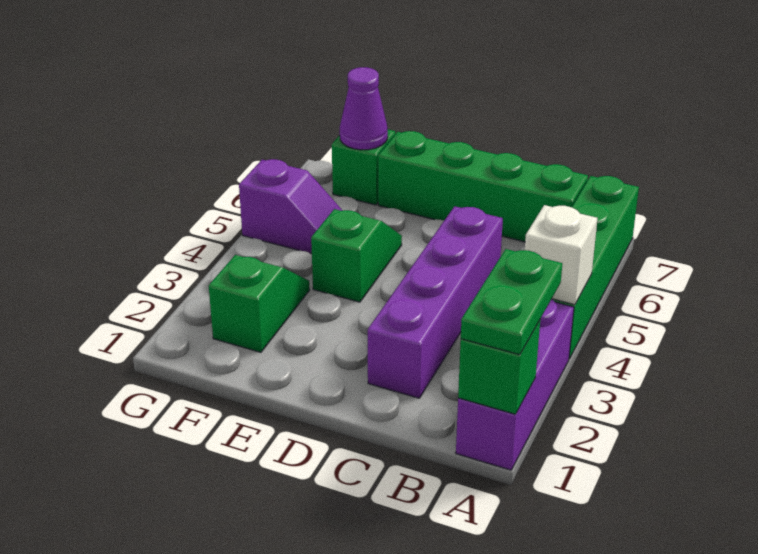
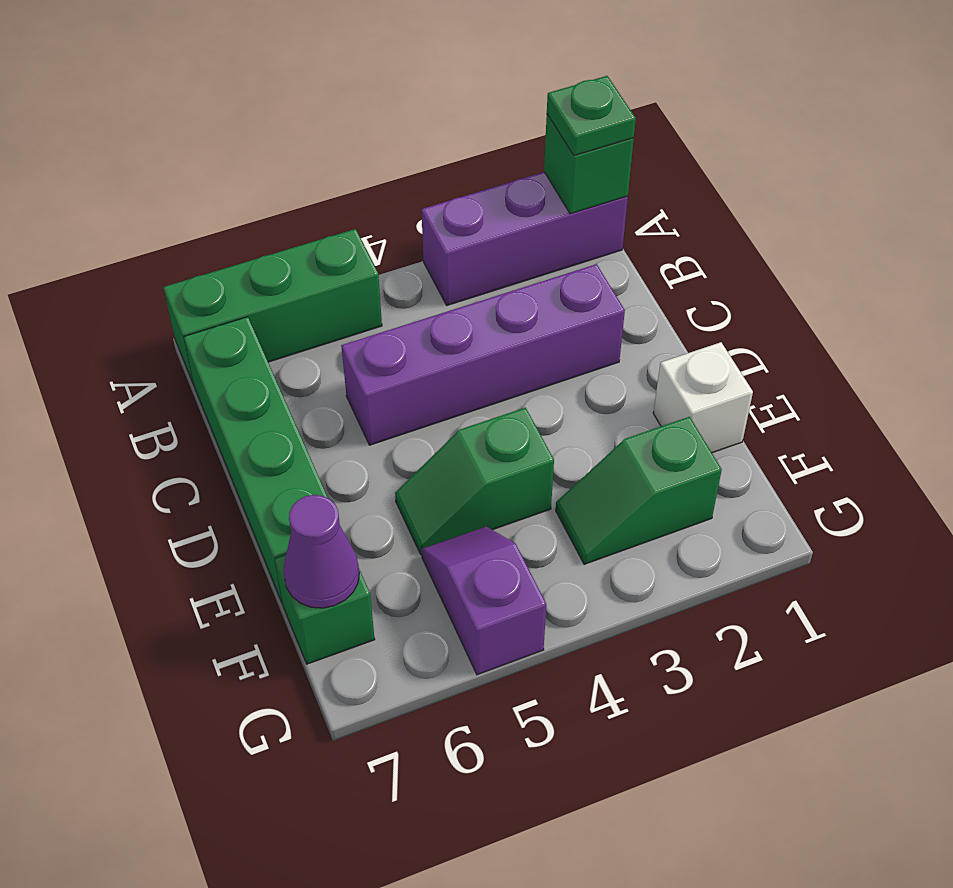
green 1x2 plate [461,249,562,355] -> green 1x1 plate [547,76,636,156]
green 1x4 brick [552,176,639,359] -> green 1x3 brick [163,229,382,385]
white 1x1 brick [525,205,598,305] -> white 1x1 brick moved to [653,342,753,453]

